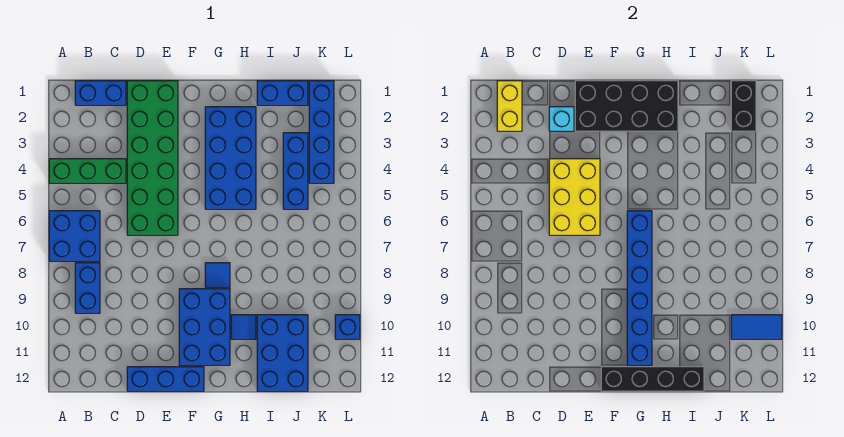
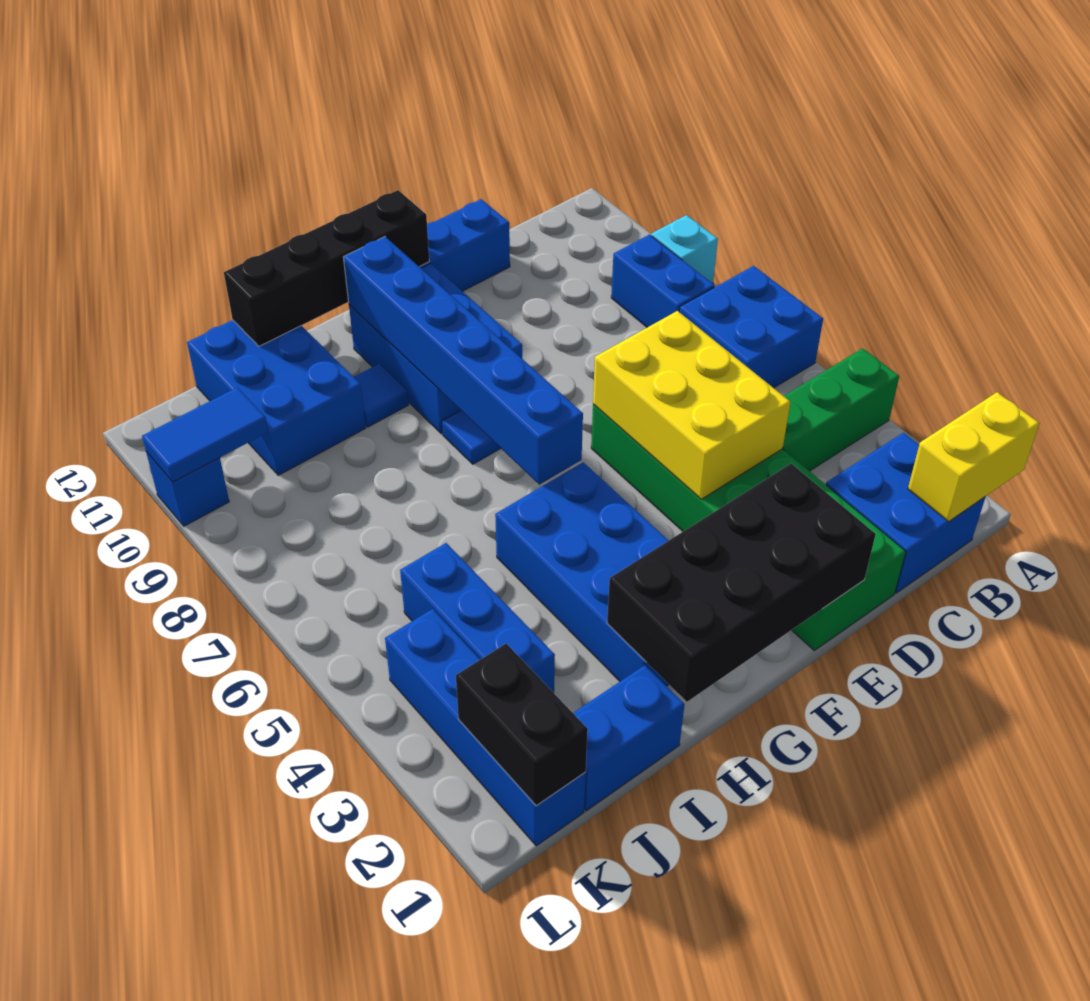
blue 1x2 brick [75,81,126,105] -> blue 2x2 brick [826,432,985,593]
yellow 1x2 brick [497,81,522,131] -> yellow 1x2 brick turned to [908,392,1039,521]
cyan 1x1 brick [549,107,574,131] -> cyan 1x1 brick moved to [651,215,718,284]

